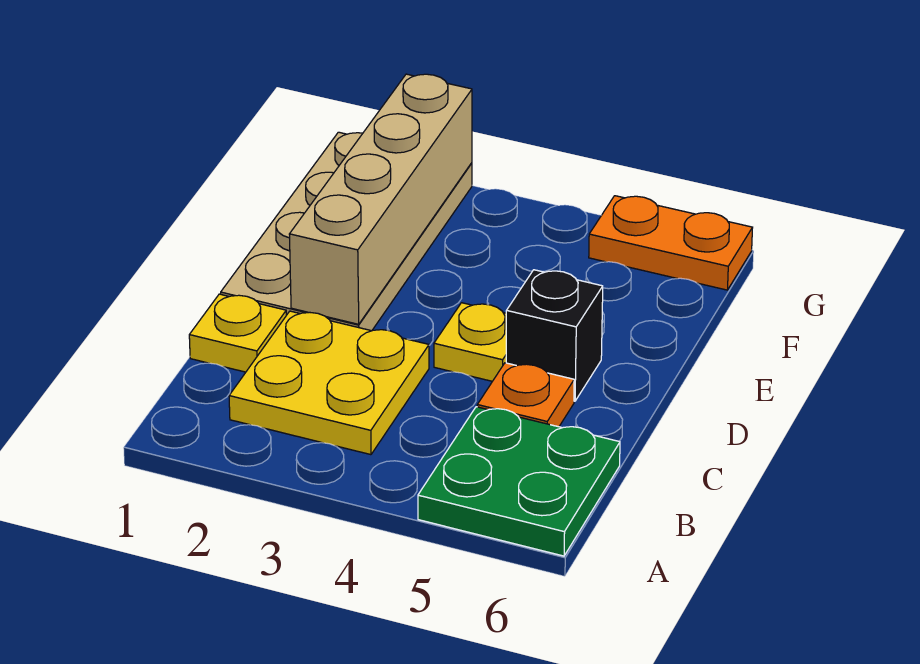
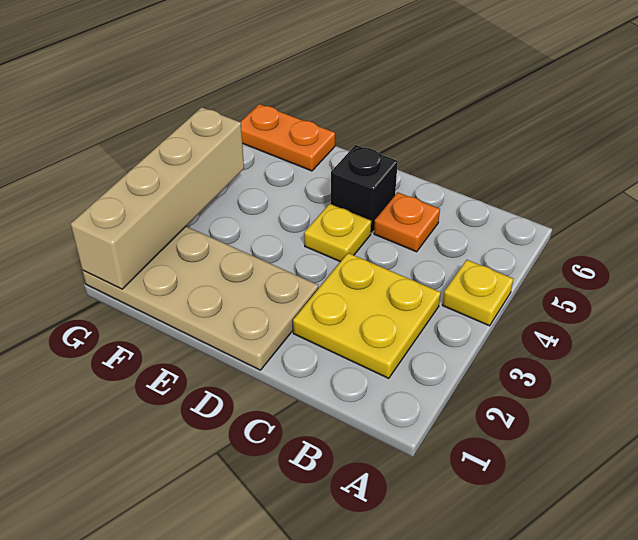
green 2x2 plate [418,407,620,556] -> none
yellow 1x1 plate [189,294,286,372] -> yellow 1x1 plate moved to [442,260,513,326]
tan 1x4 brick [289,74,472,324] -> tan 1x4 brick turned to [71,107,244,289]
orange 1x2 plate [589,196,753,290] -> orange 1x2 plate turned to [241,104,335,171]

